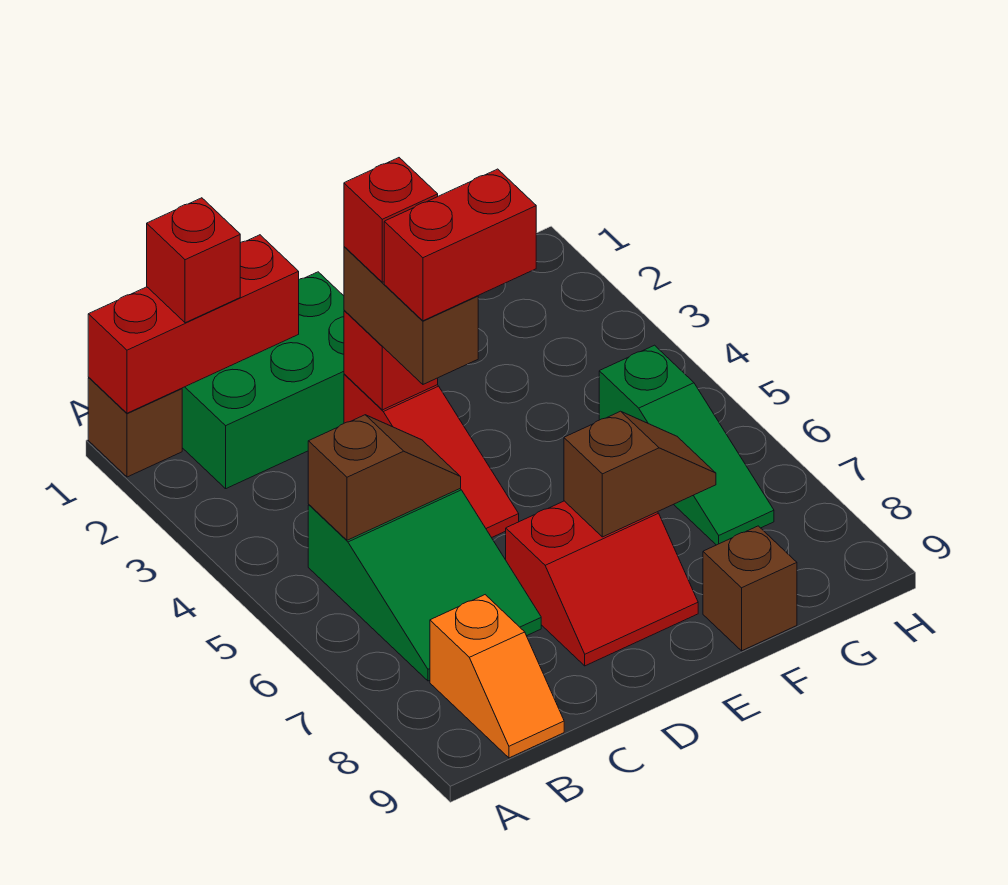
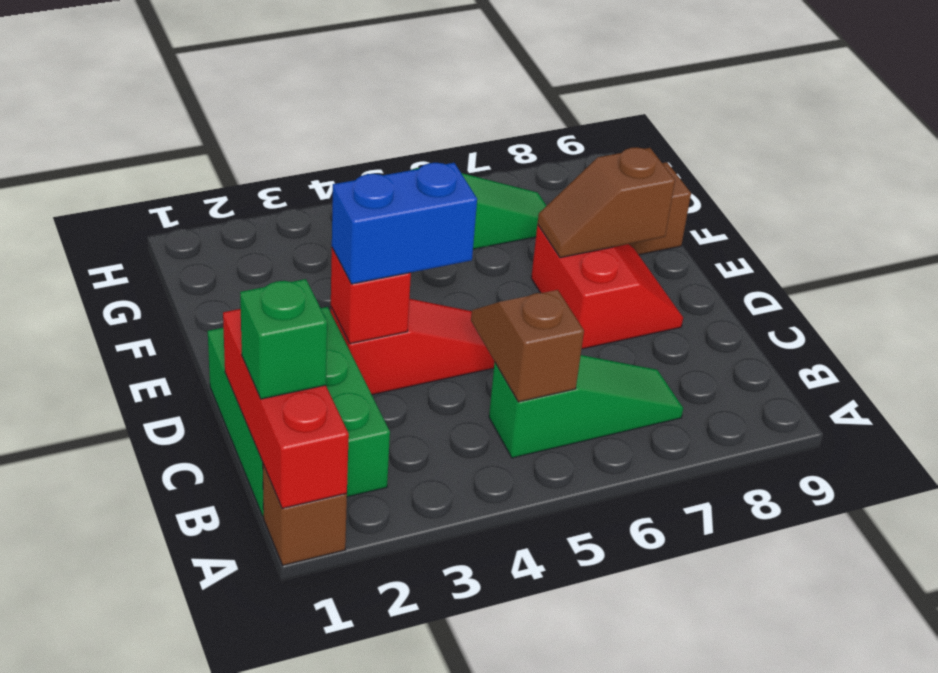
red 1x1 brick [147,198,240,323] -> green 1x1 brick [240,279,327,399]
green 2x3 slope [308,489,541,681] -> green 1x3 slope [489,355,683,458]
orange 1x2 slope [430,595,564,758] -> none
brown 1x2 brick [344,247,478,384] -> blue 1x2 brick [332,163,477,284]
red 1x1 brick [344,158,438,282] -> none
red 1x2 brick [384,169,536,321] -> none
brown 1x2 slope [564,411,716,537] -> brown 1x2 slope turned to [538,147,675,258]

